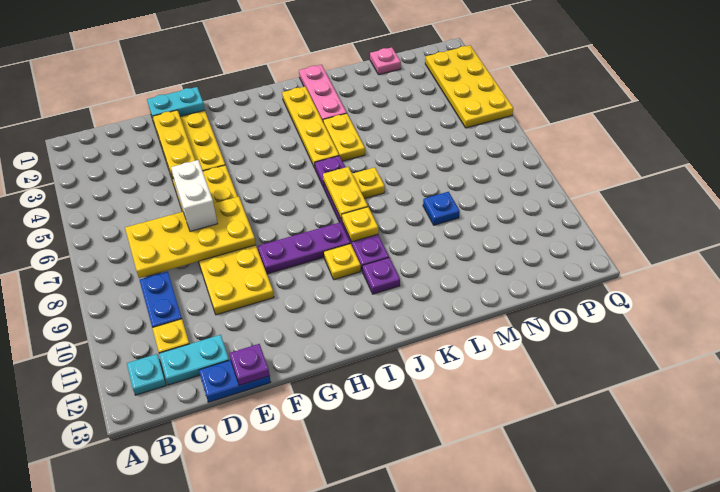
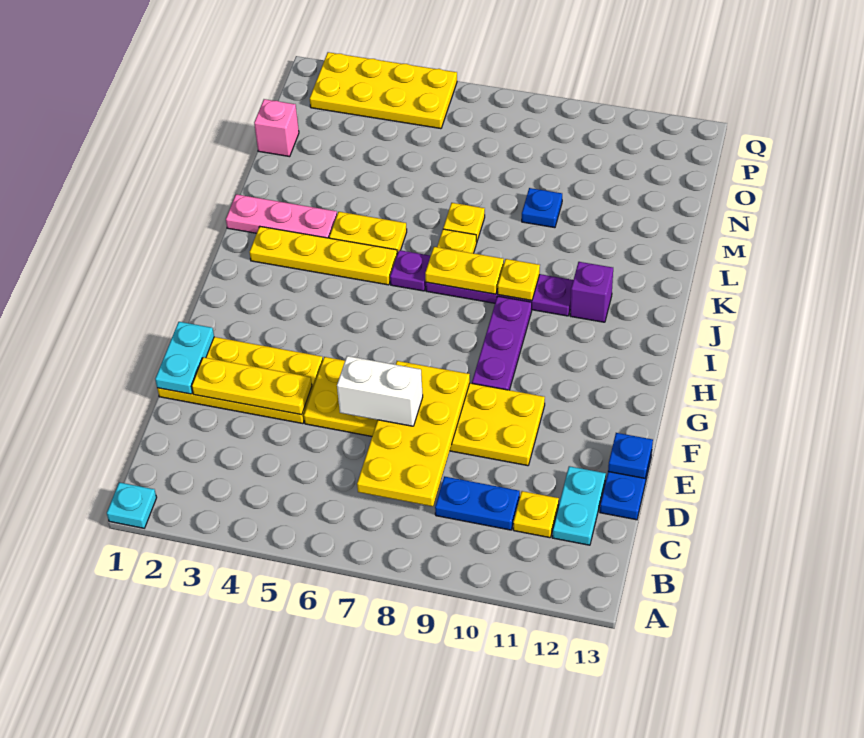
cyan 1x1 plate [127,354,166,395] -> cyan 1x1 plate moved to [107,482,157,528]
purple 1x1 plate [229,344,270,385] -> blue 1x1 plate [608,433,653,478]
yellow 1x1 plate [324,244,361,280] -> yellow 1x1 plate moved to [443,203,485,242]
purple 1x1 plate [362,258,400,294] -> purple 1x1 brick [570,262,613,322]
pink 1x1 plate [370,47,401,75] -> pink 1x1 brick [254,99,299,157]

